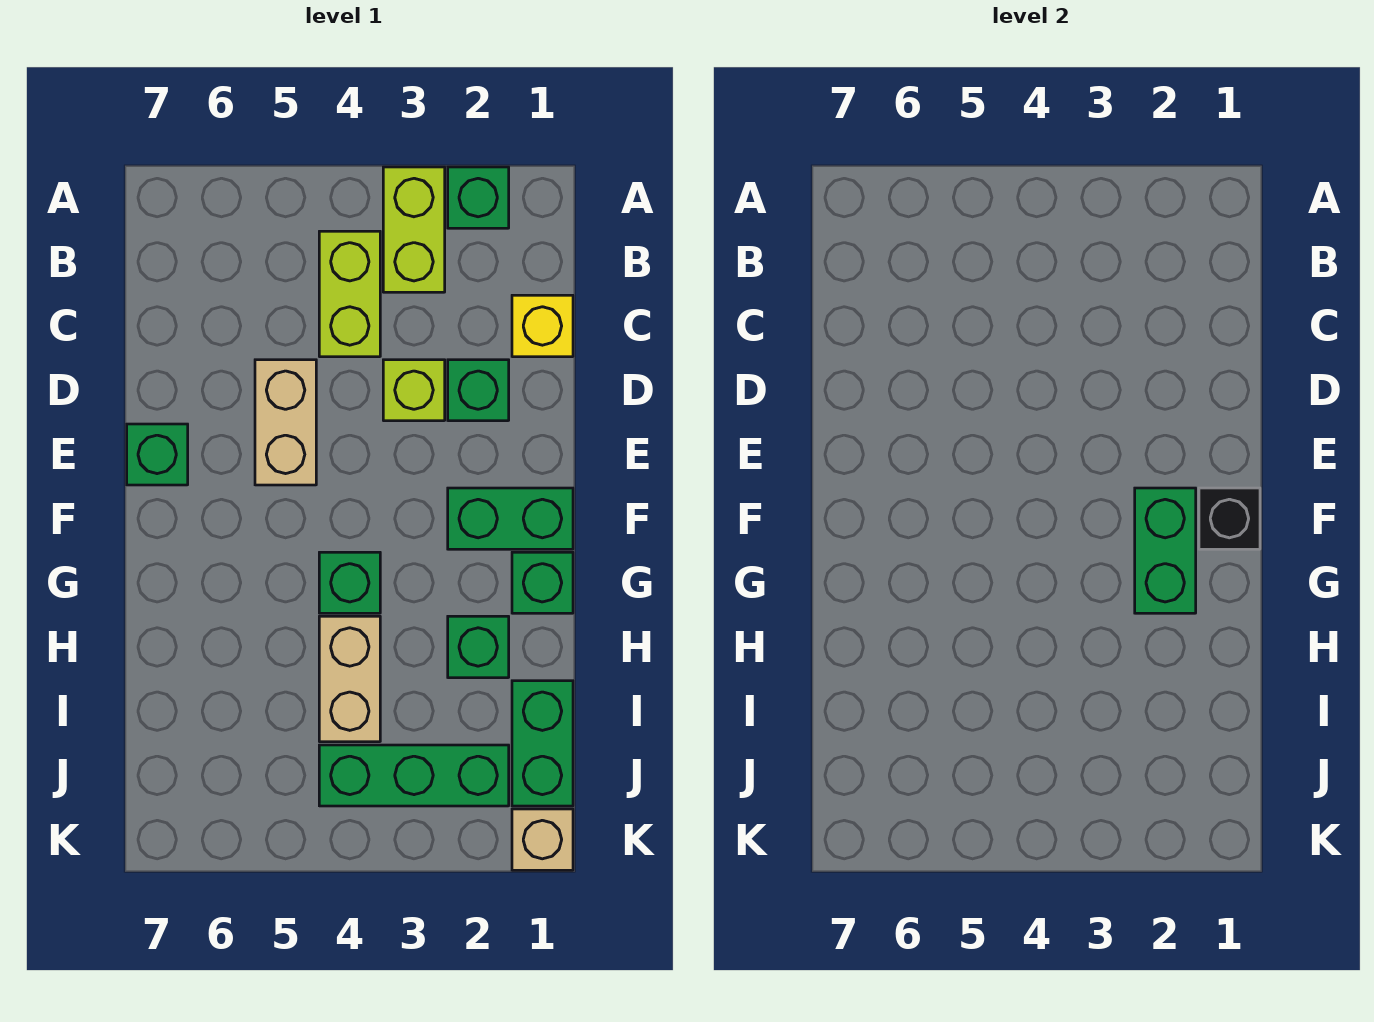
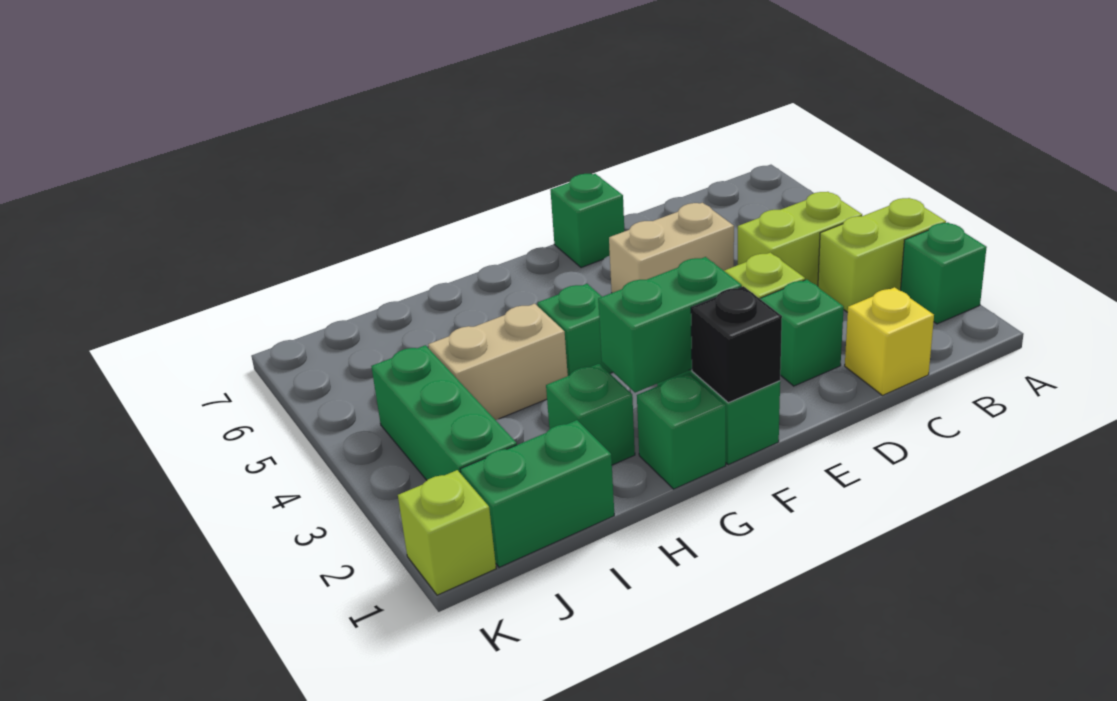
tan 1x1 brick [512,809,573,870] -> lime 1x1 brick [398,470,496,595]

